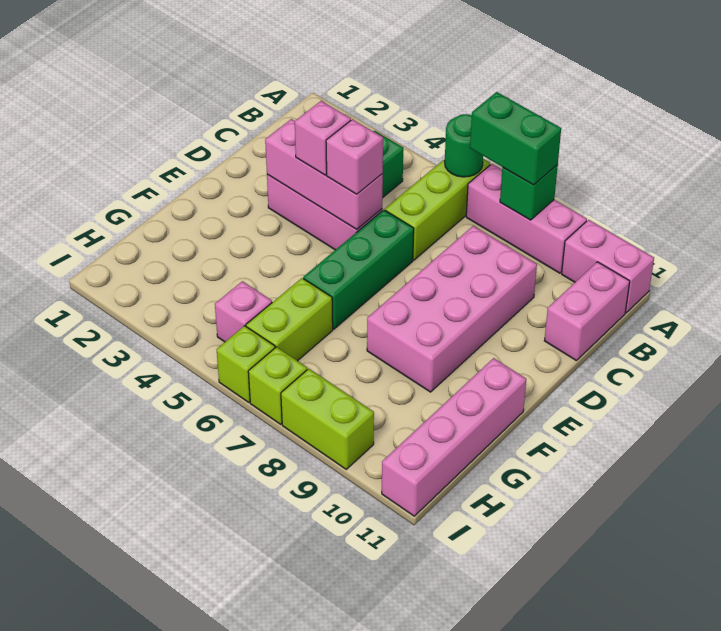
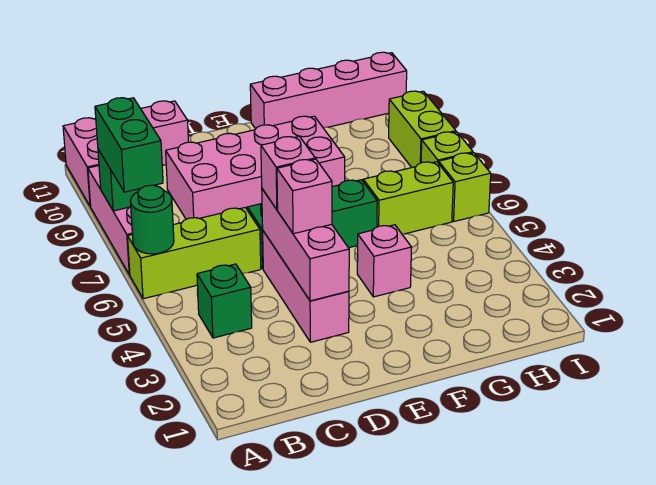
pink 1x1 brick [215,281,272,342] -> pink 1x1 brick moved to [357,225,412,297]

